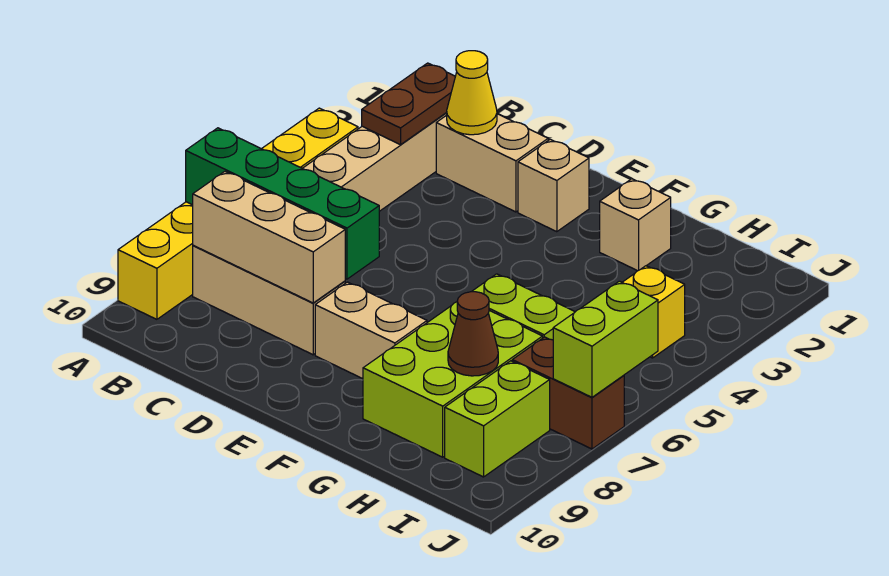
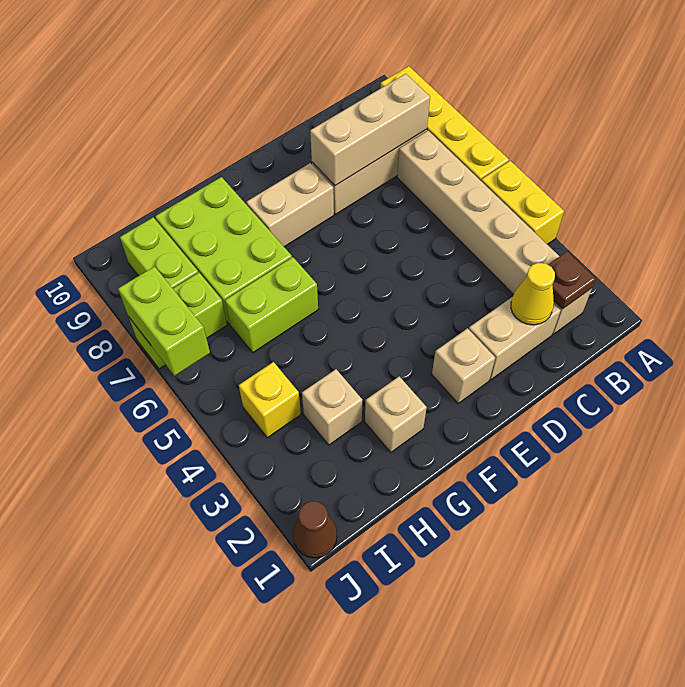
green 1x4 brick [186,128,379,279] -> none
brown 1x2 plate [362,63,455,145] -> brown 1x1 plate [548,251,596,309]
none -> tan 1x1 brick [302,369,362,445]
brown 1x1 cone [448,292,498,376] -> brown 1x1 cone moved to [293,501,337,558]
brown 1x2 brick [512,337,624,449] -> lime 1x2 brick [129,273,227,369]

